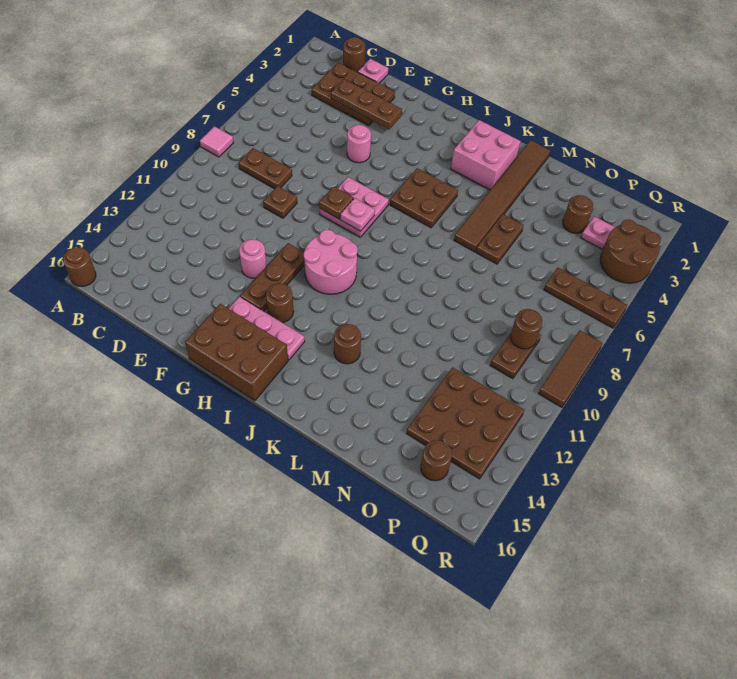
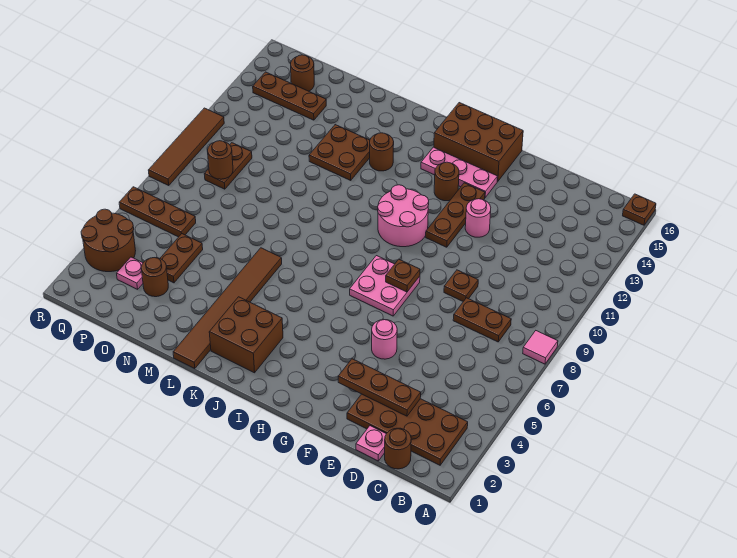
brown 1x1 round brick [63,247,96,287] -> brown 1x1 plate [623,194,656,225]
brown 2x3 plate [312,62,395,126] -> brown 2x4 plate [347,394,468,465]
pink 1x1 plate [340,198,375,231] -> none
brown 2x2 plate [390,168,458,228] -> brown 2x2 plate moved to [309,125,370,180]
pink 2x2 brick [451,120,521,190] -> brown 2x2 brick [209,297,283,373]
brown 1x2 plate [476,214,524,264] -> brown 1x2 plate moved to [160,234,203,283]
brown 3x3 plate [407,367,524,479] -> brown 1x3 plate [253,72,326,120]
brown 1x3 tile [539,330,603,407] -> brown 1x4 tile [148,108,224,185]

